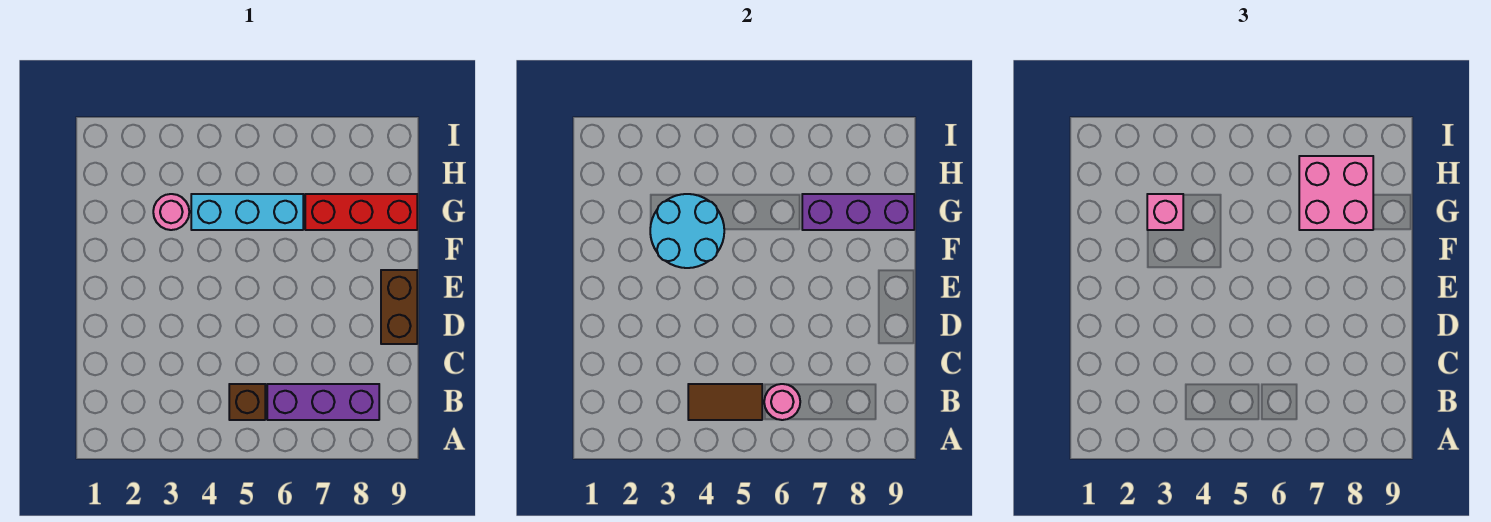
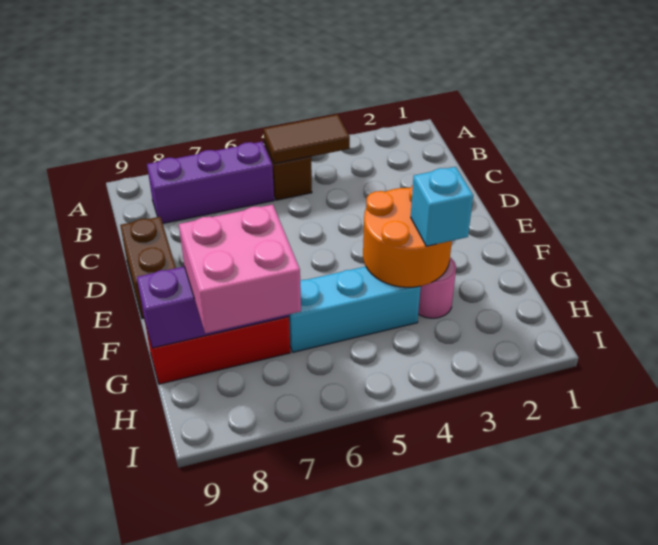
pink 1x1 round brick [764,384,800,420] -> none
cyan 2x2 round brick [650,194,724,268] -> orange 2x2 round brick [363,185,452,287]
pink 1x1 brick [1147,194,1183,230] -> cyan 1x1 brick [411,167,473,246]

